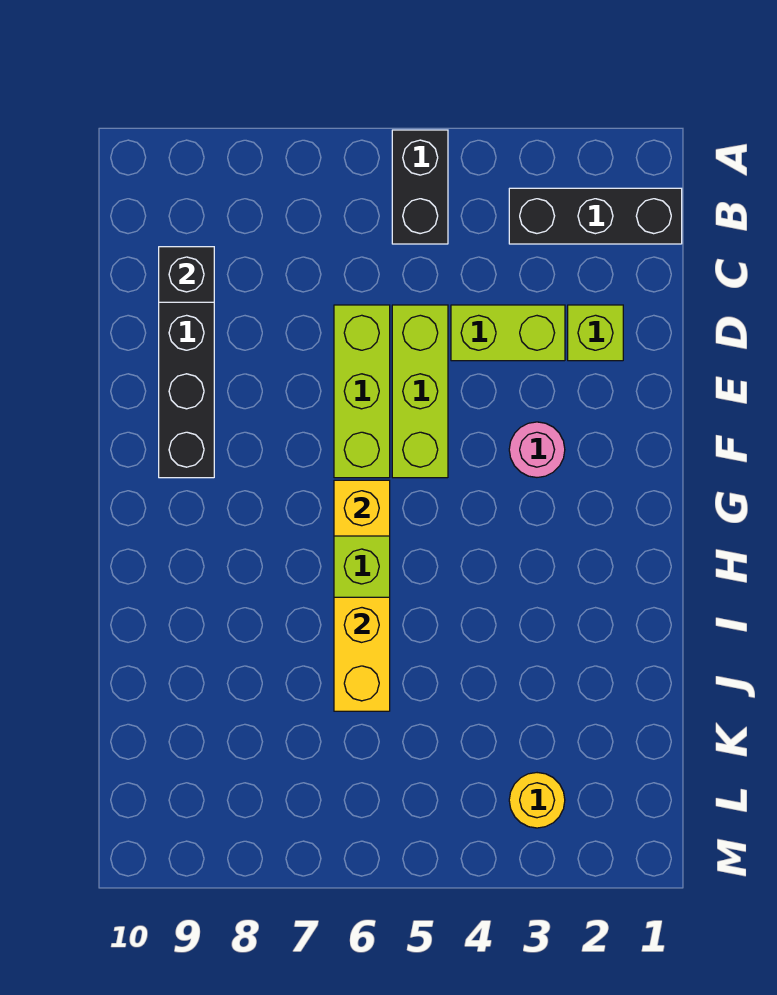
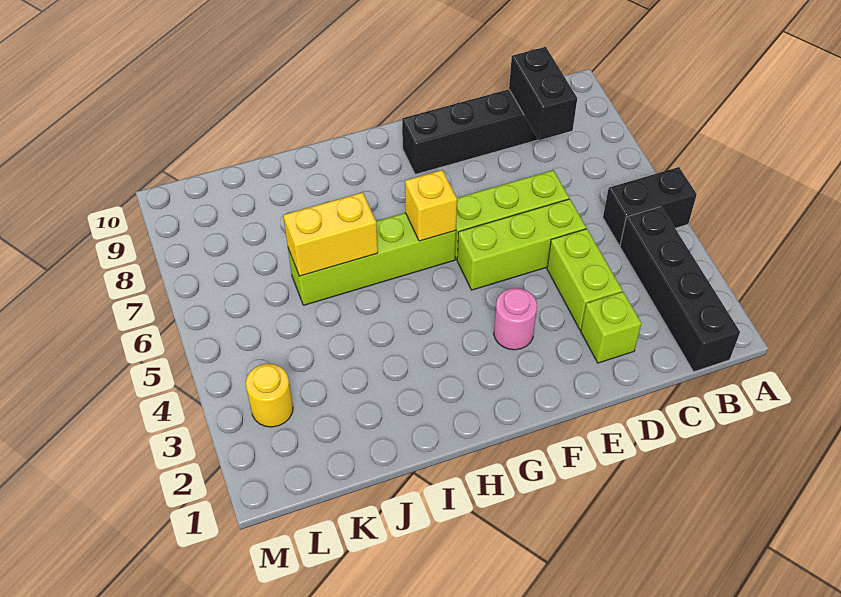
black 1x3 brick [509,188,682,244] -> black 1x4 brick [620,207,740,372]
black 1x1 brick [159,247,214,302] -> black 1x2 brick [509,47,577,140]

